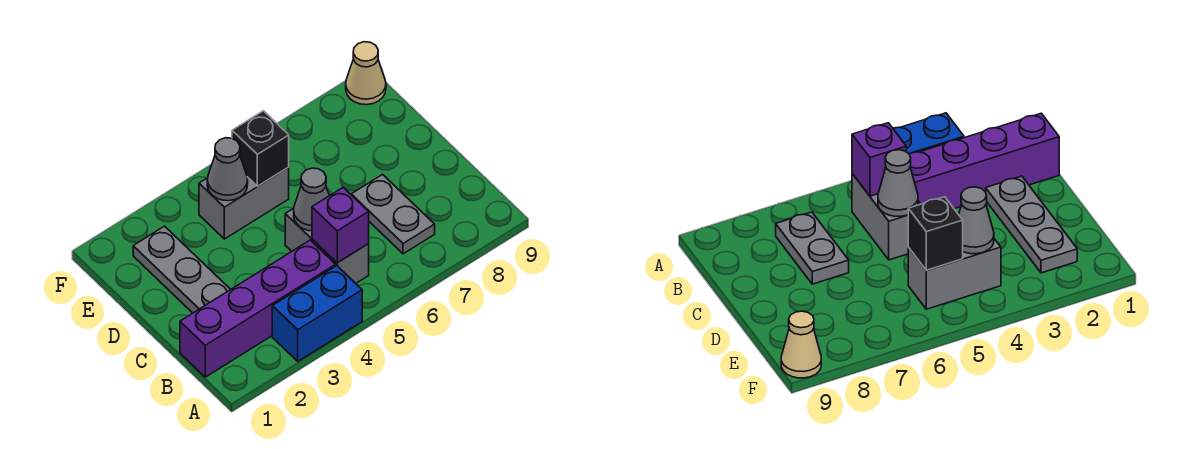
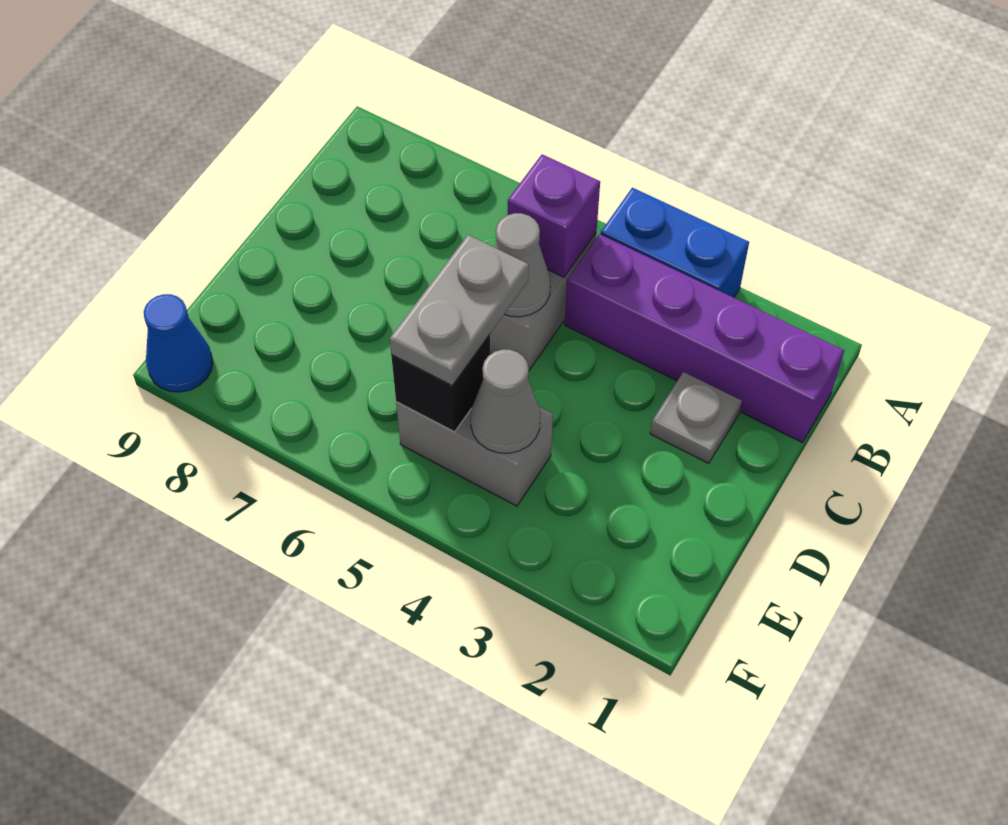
grey 1x2 plate [351,175,435,254] -> grey 1x2 plate moved to [390,235,529,386]
grey 1x3 plate [133,226,231,313] -> grey 1x1 plate [650,372,742,463]
tan 1x1 cone [346,42,386,105] -> blue 1x1 cone [144,294,213,392]

